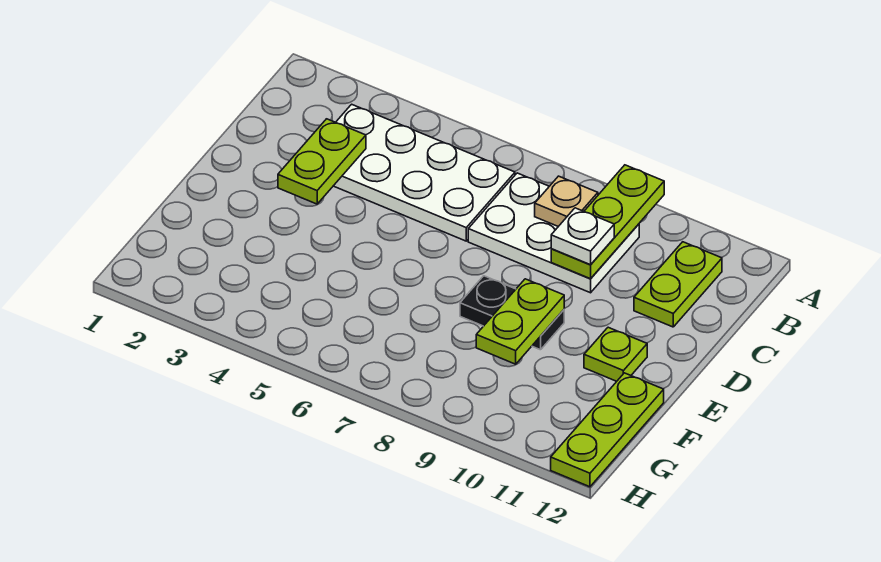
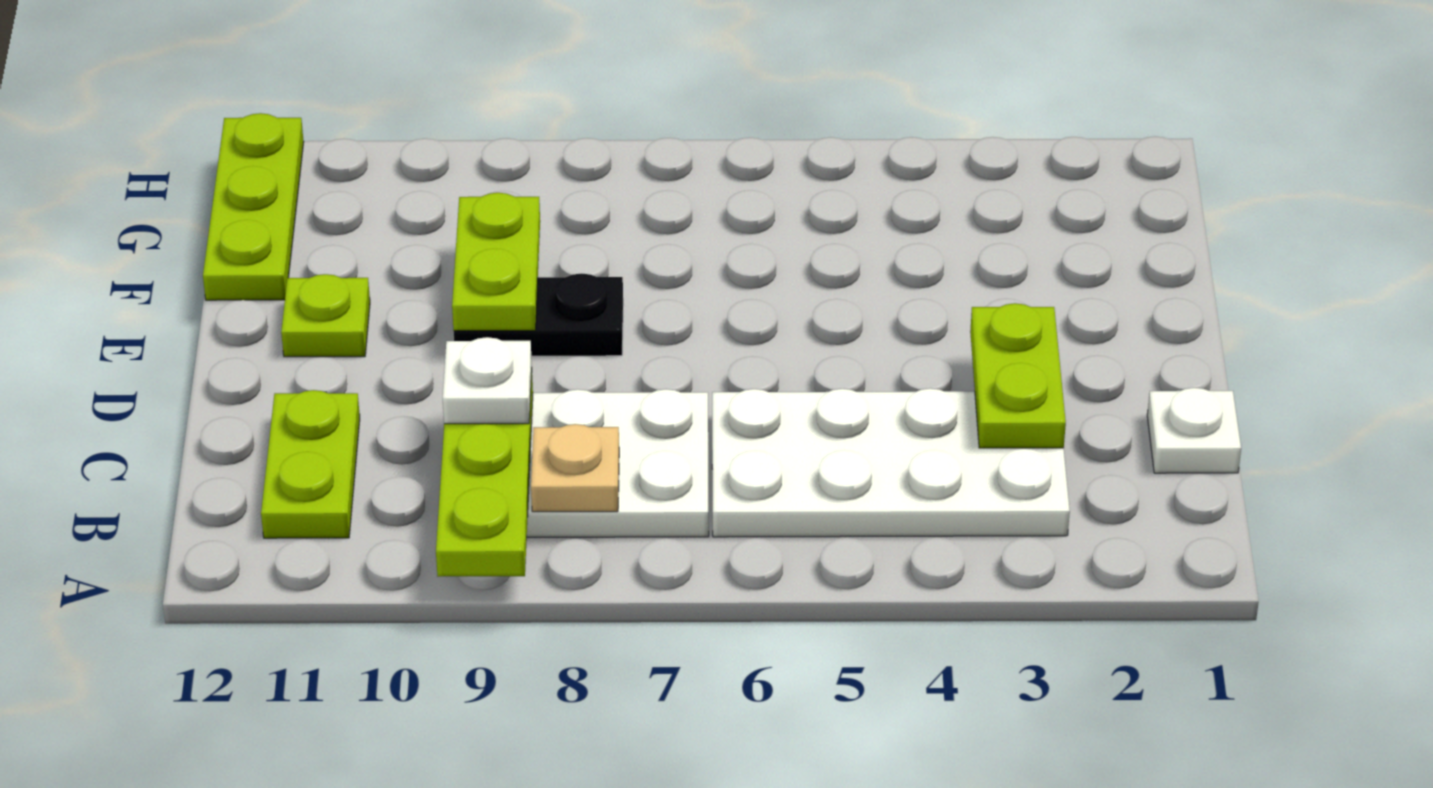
none -> white 1x1 plate [1147,388,1241,473]

